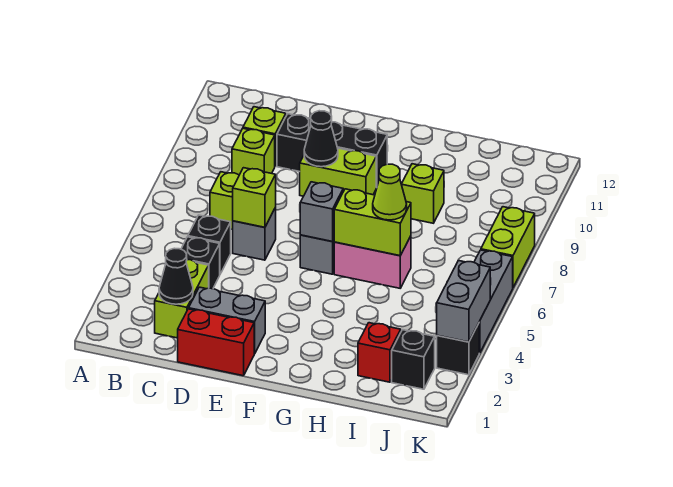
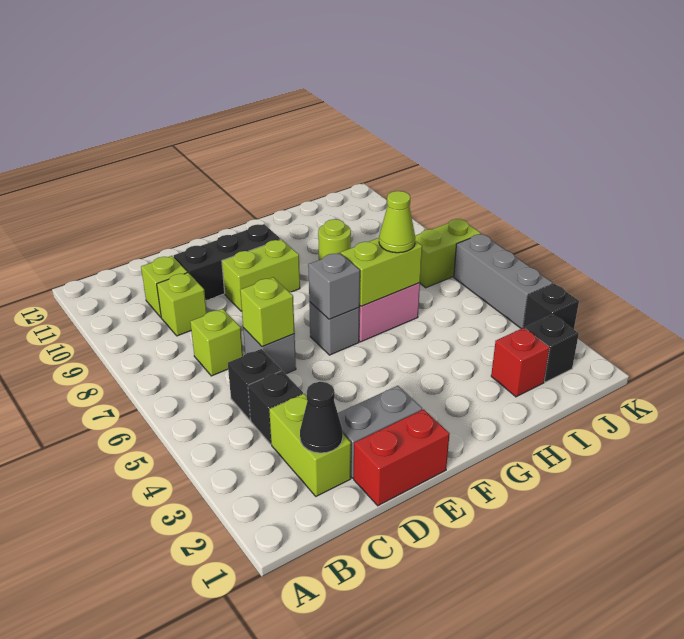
black 1x1 cone [304,111,338,167] -> none
lime 1x1 brick [401,164,444,223] -> lime 1x1 round brick [318,219,351,260]
grey 1x2 brick [437,261,490,342] -> none
lime 1x2 brick [481,207,535,287] -> lime 1x2 brick turned to [415,219,481,288]

